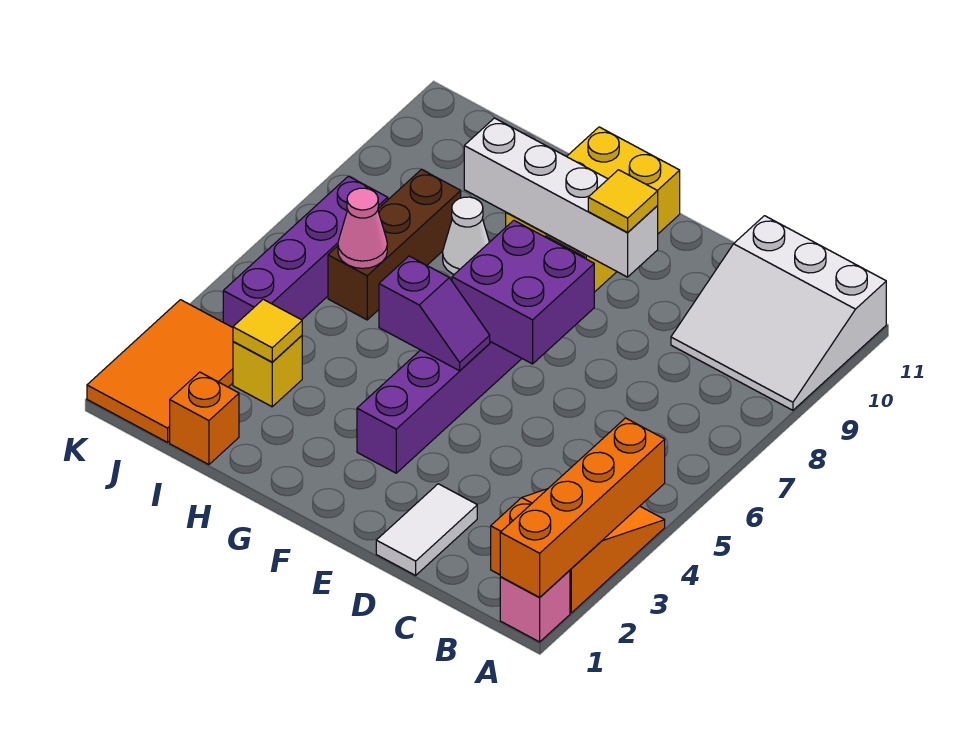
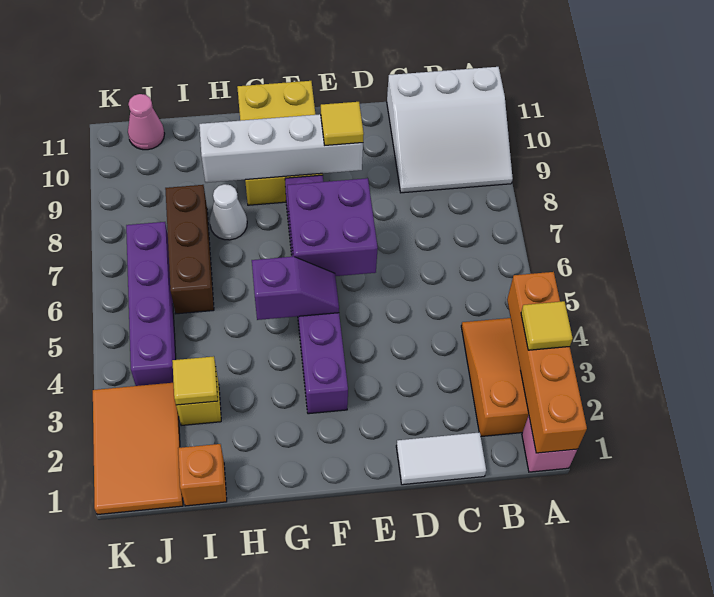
none -> yellow 1x1 tile [521,301,573,350]
white 1x2 tile [376,484,477,575] -> white 1x2 tile turned to [396,432,486,485]
pink 1x1 cone [338,188,387,268] -> pink 1x1 cone moved to [128,94,165,150]

